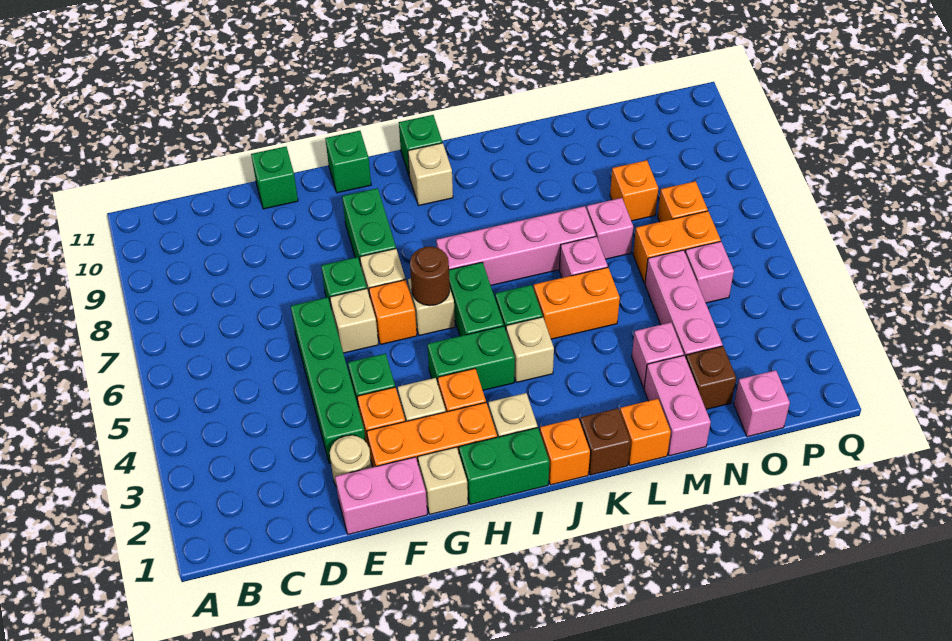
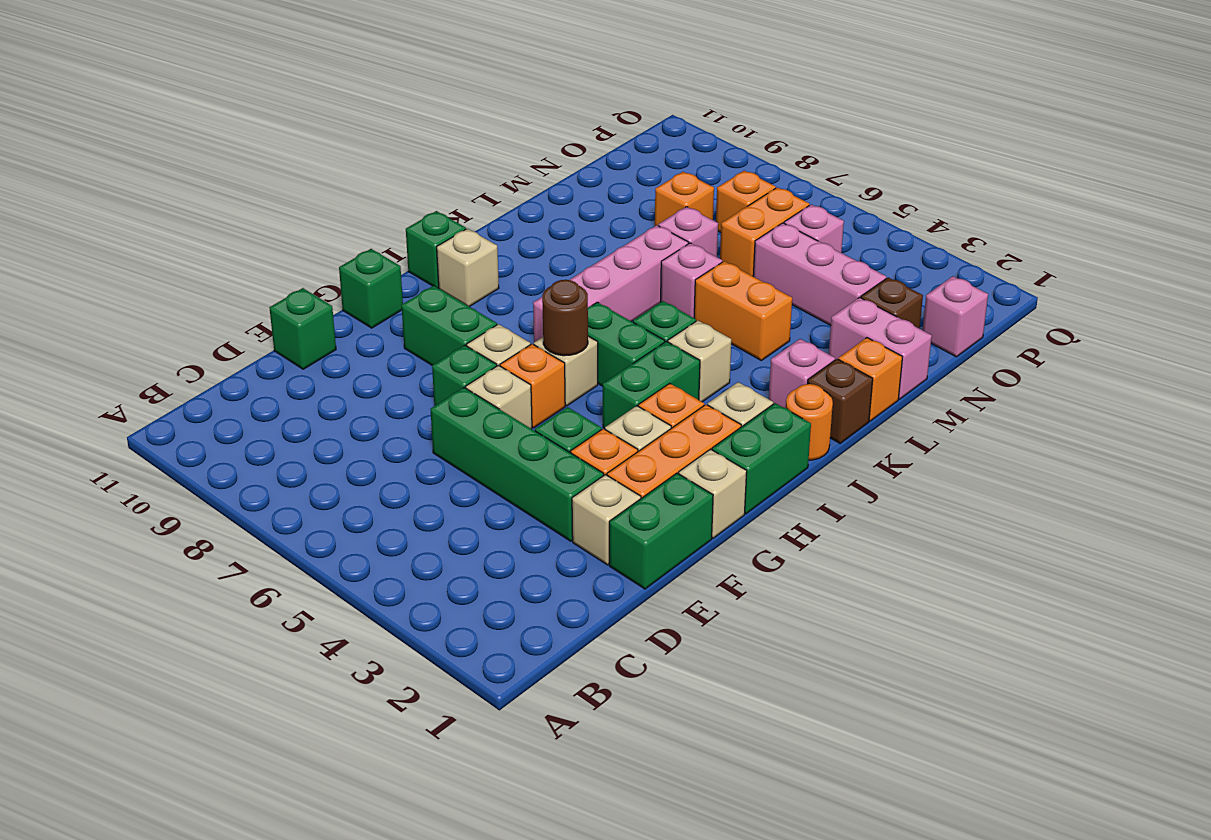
pink 1x2 brick [335,457,427,534] -> green 1x2 brick [609,473,713,589]
tan 1x1 round brick [330,435,372,485] -> tan 1x1 brick [572,474,641,565]
orange 1x1 brick [540,418,590,485] -> orange 1x1 round brick [786,384,833,460]
orange 1x2 brick [534,267,620,339] -> orange 1x2 brick turned to [694,261,792,360]
pink 1x1 brick [632,323,684,388] -> pink 1x1 brick moved to [769,339,835,408]

